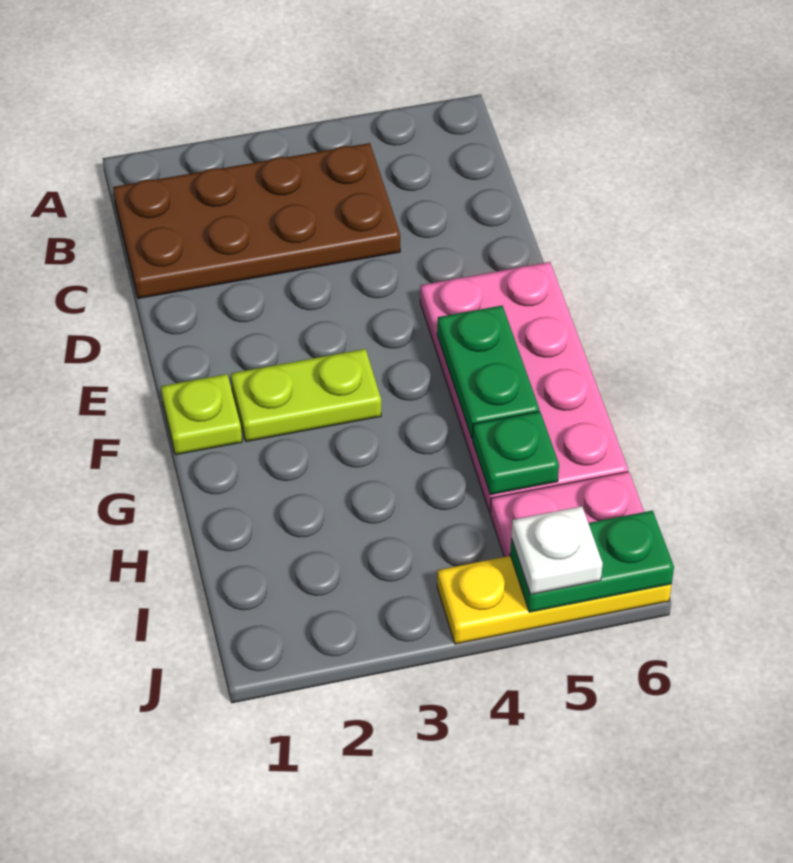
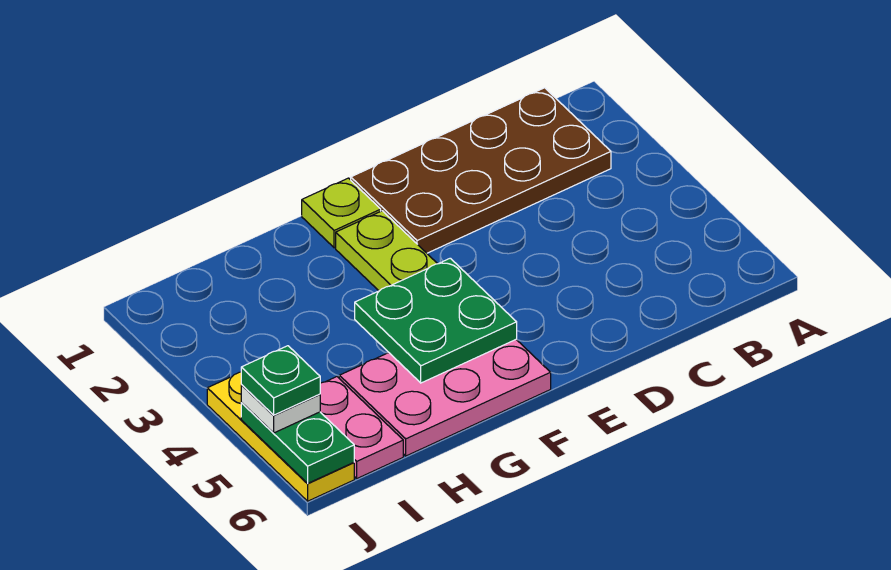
brown 2x4 plate [113,143,400,299] -> brown 2x4 plate turned to [351,88,611,253]
pink 2x4 plate [420,262,628,512] -> pink 2x3 plate [339,340,551,456]
green 1x2 plate [437,306,539,439] -> green 2x2 plate [355,258,517,383]
green 1x1 plate [473,411,559,495] -> green 1x1 plate moved to [241,346,320,415]

